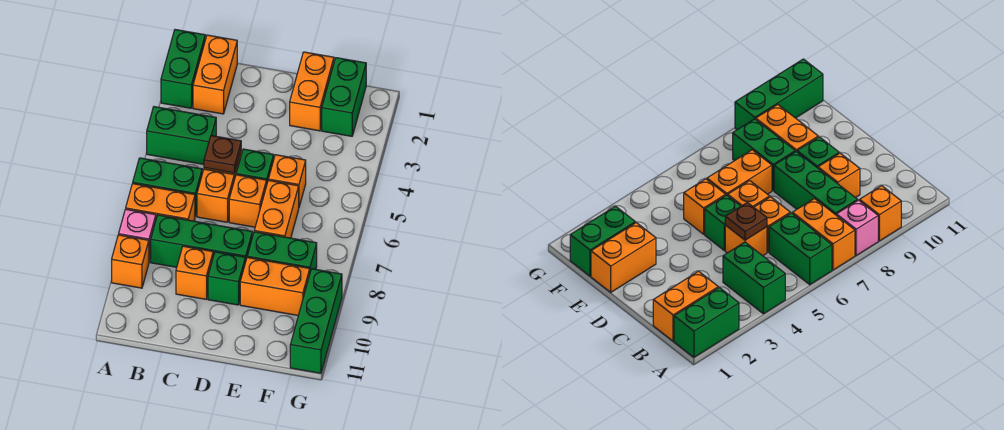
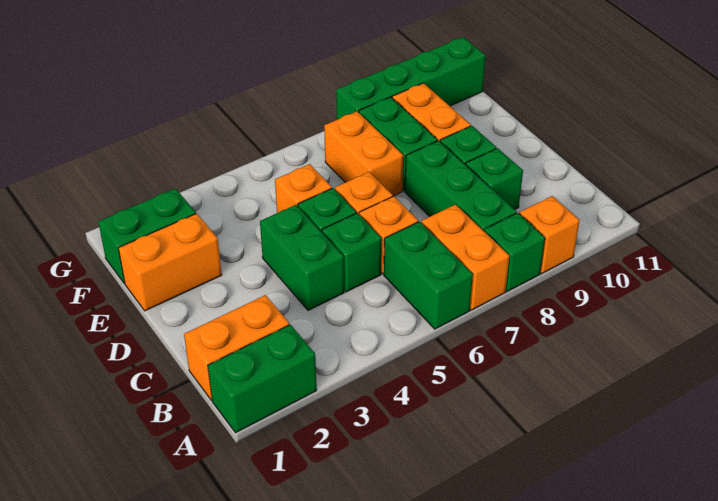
green 1x2 brick [147,107,216,164] -> green 1x2 brick moved to [260,205,344,310]
pink 1x1 brick [119,209,156,261] -> green 1x1 brick [484,213,545,292]
orange 1x1 brick [725,225,767,256] -> green 1x1 brick [322,213,381,292]
brown 1x1 plate [204,136,241,173] -> none
orange 1x1 brick [176,246,213,299] -> green 1x1 brick [466,148,523,210]
orange 1x2 brick [254,180,299,238] -> orange 1x2 brick turned to [324,112,403,196]
green 1x3 brick [290,269,342,373] -> green 1x4 brick [336,37,486,120]

